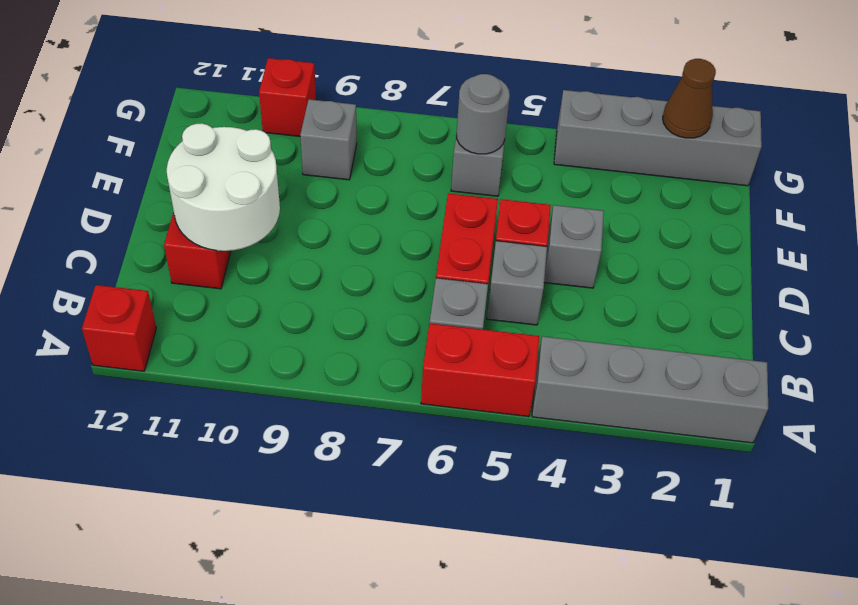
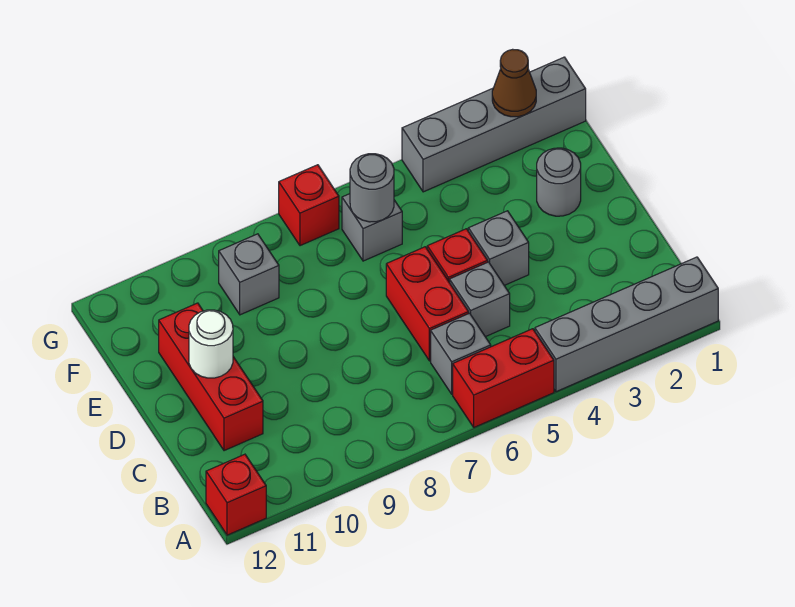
white 2x2 round brick [167,123,280,251] -> white 1x1 round brick [189,310,233,378]
none -> grey 1x1 round brick [537,148,581,216]
red 1x1 brick [259,58,316,136] -> red 1x1 brick moved to [279,165,339,246]

